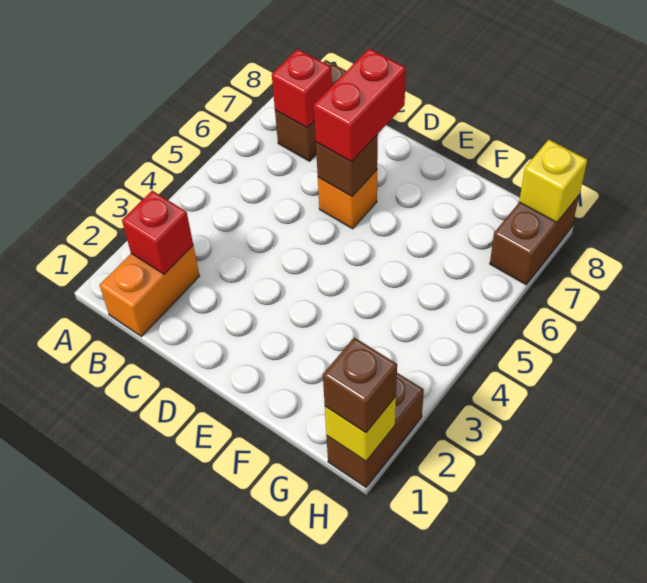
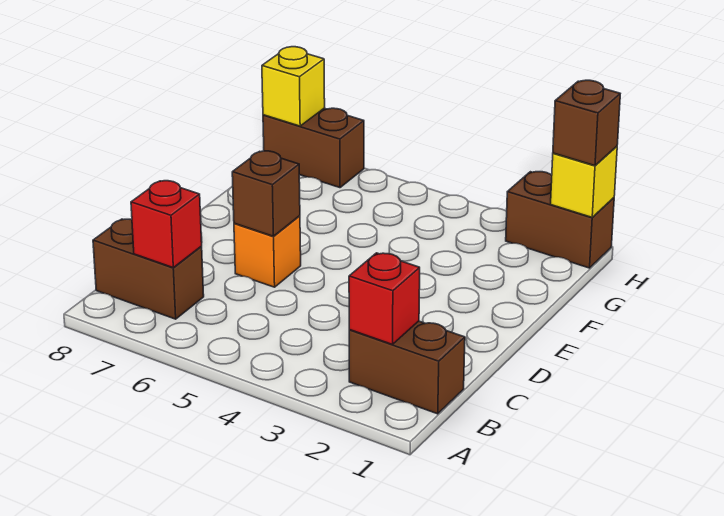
orange 1x2 brick [100,246,199,337] -> brown 1x2 brick [349,321,465,414]
red 1x2 brick [314,48,406,162] -> none

